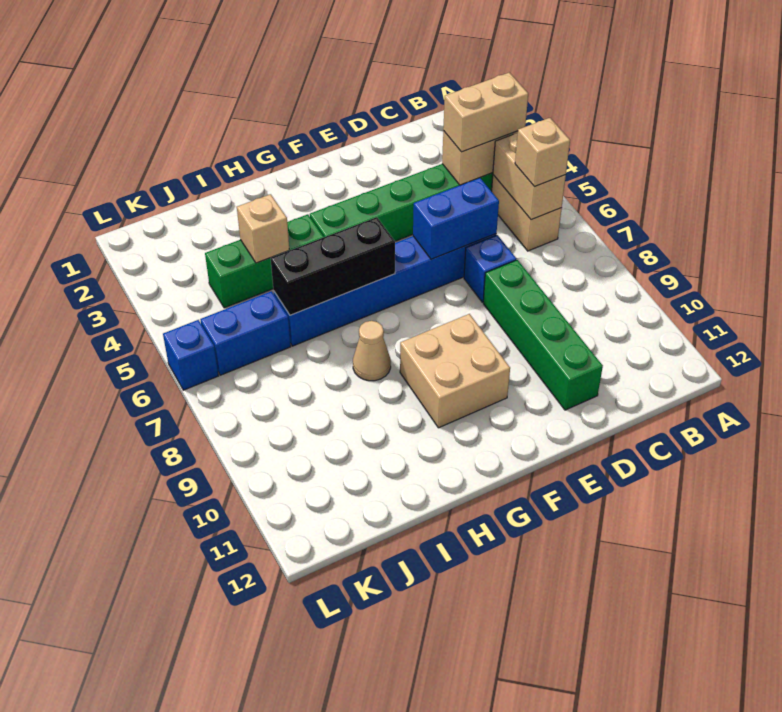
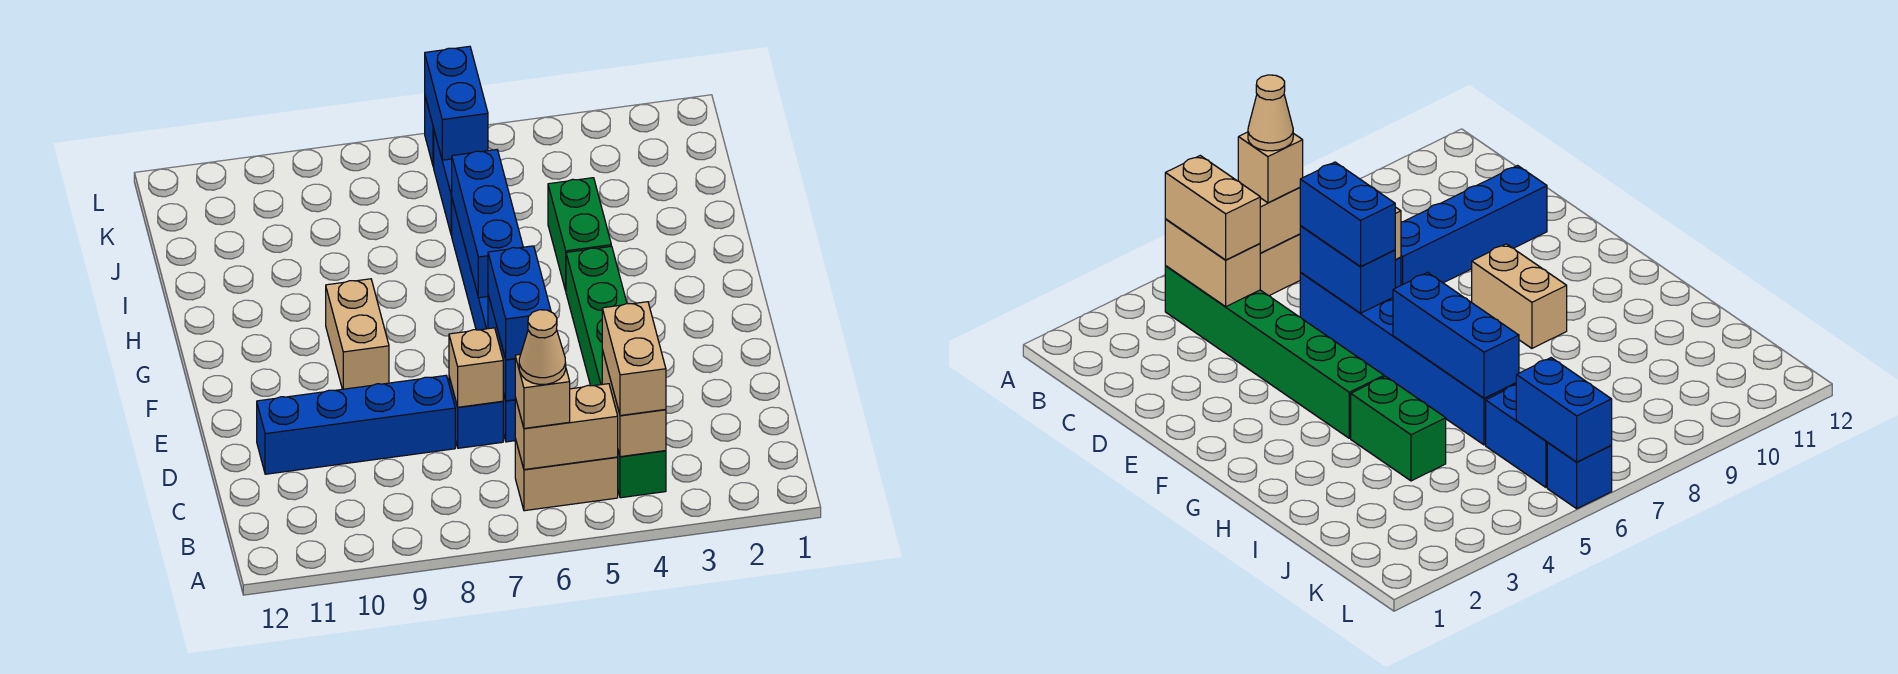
none -> blue 1x2 brick [488,246,551,360]
green 1x4 brick [483,260,603,410] -> blue 1x4 brick [257,376,455,474]
tan 2x2 brick [400,314,510,428] -> tan 1x2 brick [326,279,389,389]
black 1x3 brick [271,217,395,315] -> blue 1x3 brick [452,150,523,298]
green 1x3 brick [205,214,324,308] -> green 1x2 brick [548,178,611,291]
tan 1x1 cone [353,321,391,381] -> tan 1x1 cone moved to [519,310,566,384]
tan 1x1 brick [237,194,289,263] -> tan 1x1 brick moved to [449,328,503,407]
none -> blue 1x2 brick [425,46,488,160]

